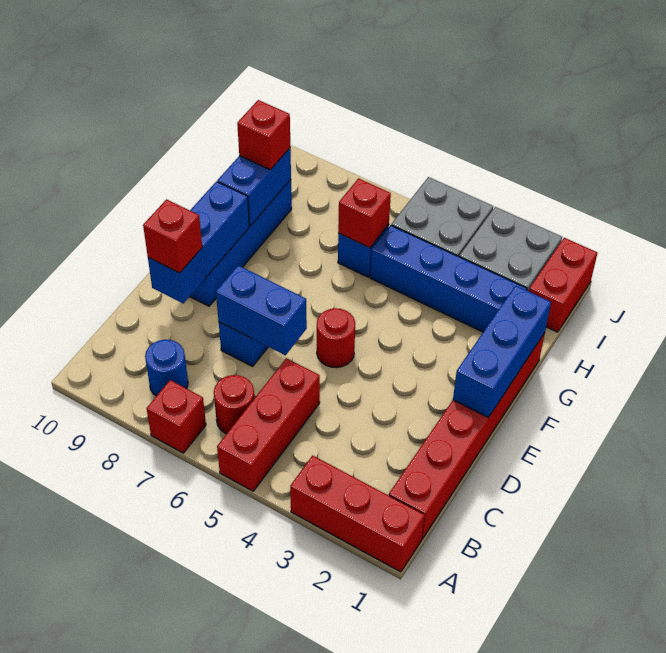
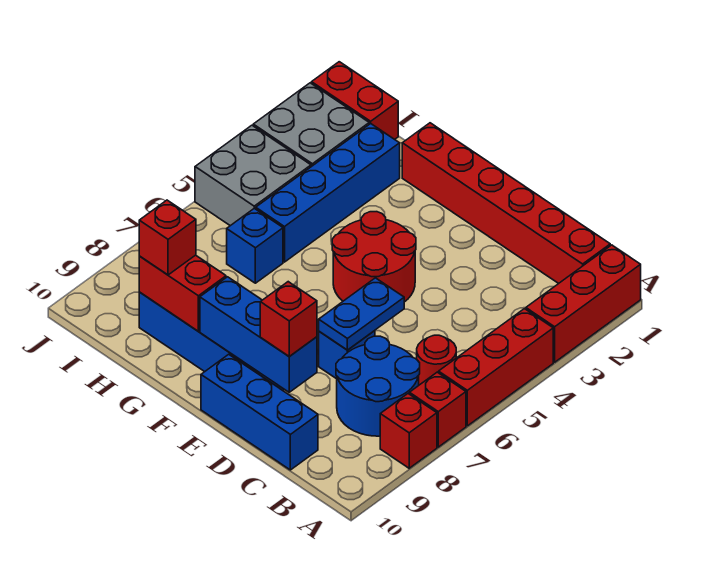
red 1x3 brick [217,358,320,491] -> red 1x3 brick turned to [439,309,553,426]
blue 1x1 round brick [145,340,188,396] -> blue 2x2 round brick [336,336,420,436]
blue 1x2 brick [216,265,307,355] -> blue 1x2 plate [319,278,404,350]
blue 1x3 brick [453,286,551,417] -> blue 1x3 brick moved to [201,354,318,470]
red 1x1 round brick [317,308,355,368] -> red 2x2 round brick [332,212,416,302]
blue 1x2 brick [217,148,291,226] -> red 1x2 brick [139,255,226,331]
red 1x1 brick [338,178,391,248] -> red 1x1 brick moved to [380,394,437,468]

